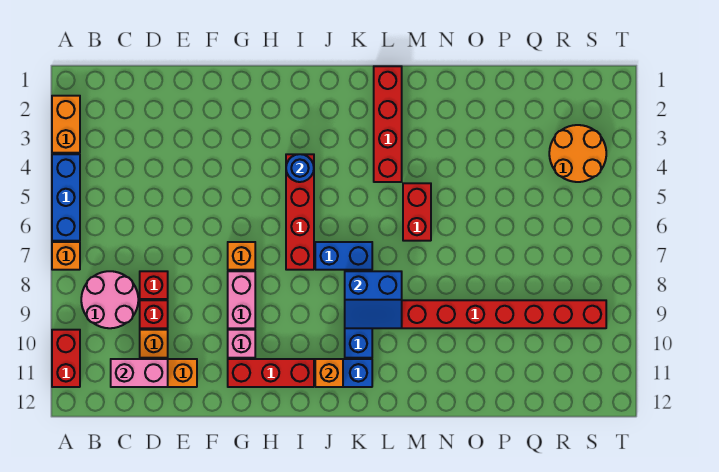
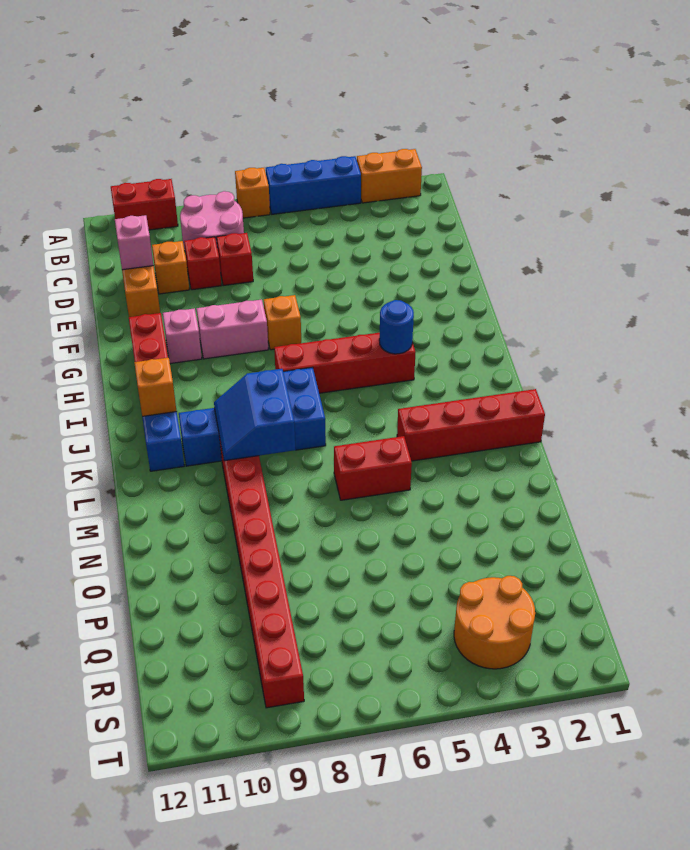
pink 1x2 brick [111,359,168,387] -> pink 1x1 brick [115,215,153,270]

